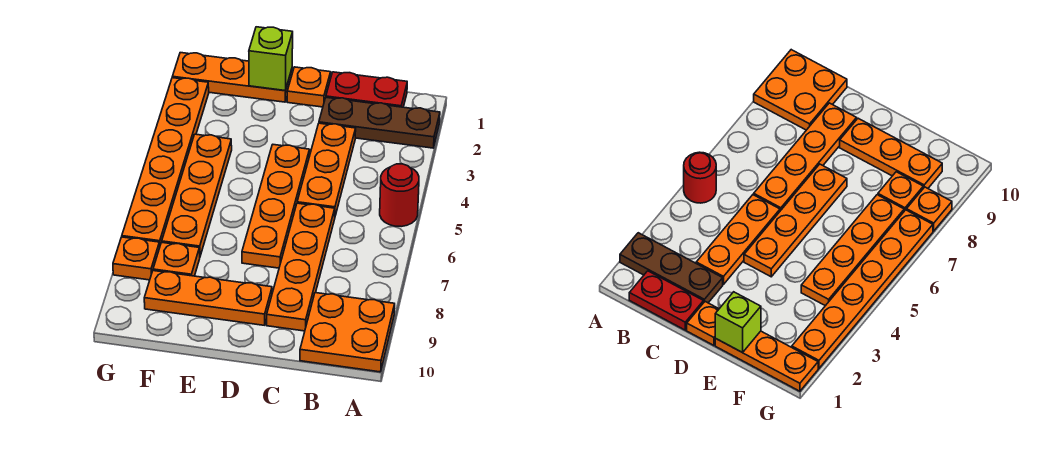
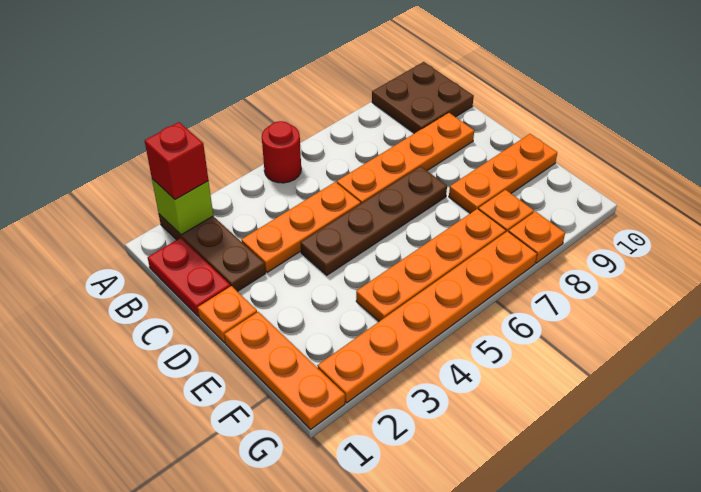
none -> red 1x1 brick [145,122,208,199]
orange 2x2 plate [300,293,395,372] -> brown 2x2 plate [372,62,474,133]
orange 1x4 plate [242,145,310,268] -> brown 1x4 plate [300,166,447,275]
orange 1x3 plate [144,271,272,325] -> orange 1x3 plate turned to [449,134,557,213]
lime 1x1 brick [249,27,293,91] -> lime 1x1 brick moved to [152,179,213,235]

